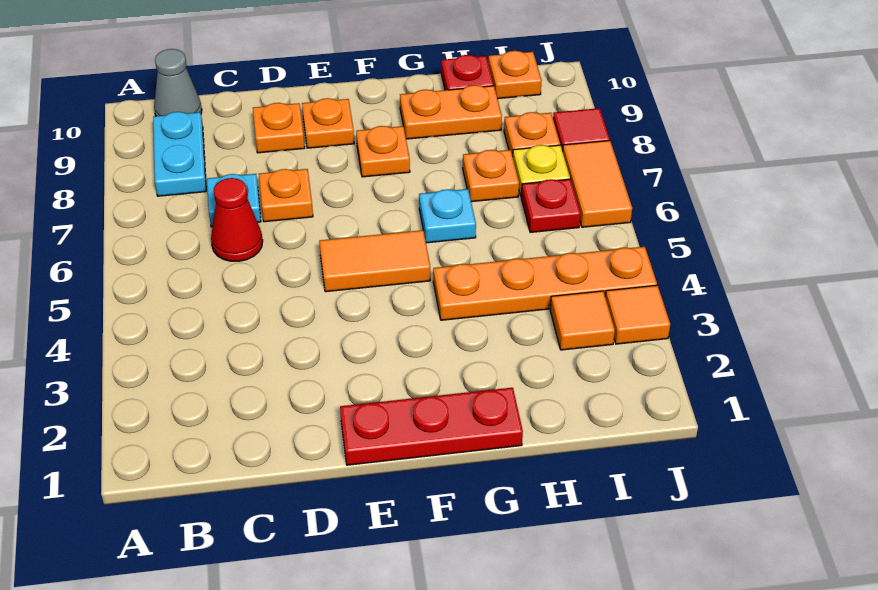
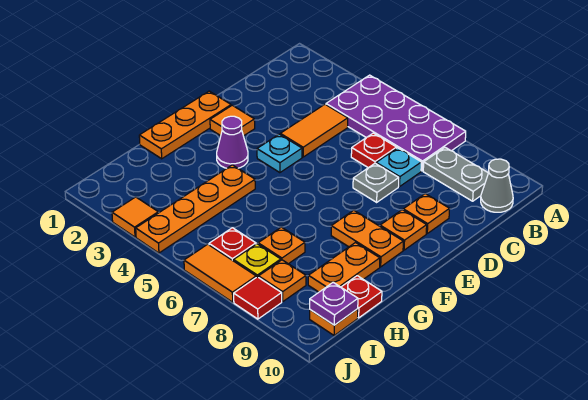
none -> purple 2x4 plate [326,75,466,171]
cyan 1x2 plate [153,112,206,196] -> grey 1x2 plate [423,148,488,201]
red 1x1 cone [211,178,263,261] -> red 1x1 plate [351,133,397,168]
orange 1x1 plate [259,169,313,222] -> grey 1x1 plate [353,163,399,202]
red 1x3 plate [340,388,523,465] -> orange 1x3 plate [139,91,231,159]
orange 1x2 tile [319,230,430,292] -> orange 1x2 tile moved to [280,104,348,157]
none -> purple 1x1 cone [217,116,248,168]
orange 1x1 plate [356,126,410,177] -> orange 1x2 plate [331,210,403,267]
cyan 1x1 plate [419,189,476,243] -> cyan 1x1 plate moved to [257,134,302,173]
orange 1x1 tile [550,291,615,350] -> orange 1x1 tile moved to [210,105,255,136]
none -> purple 1x1 plate [310,283,358,325]

